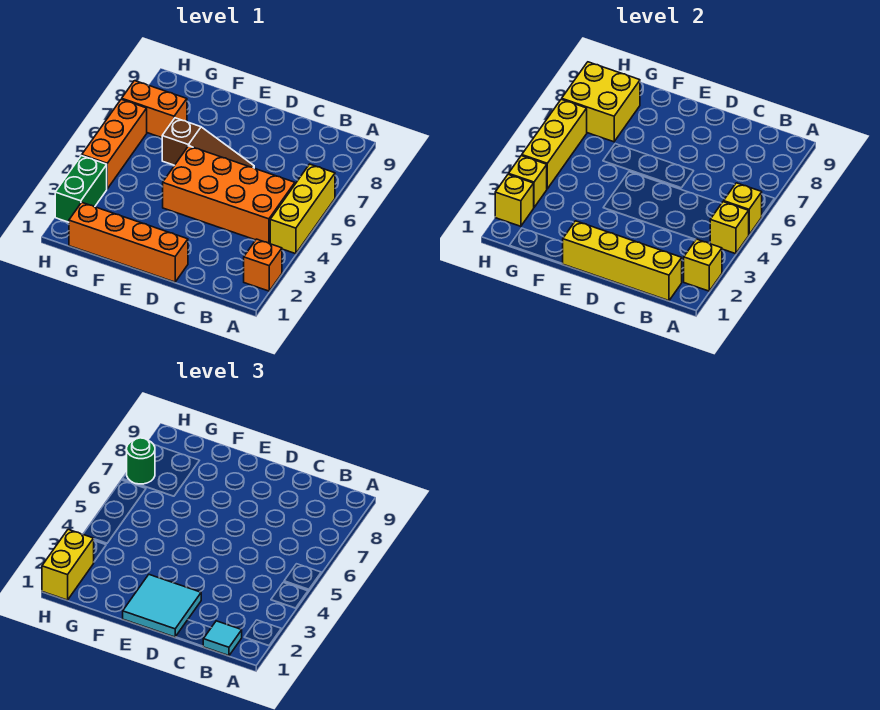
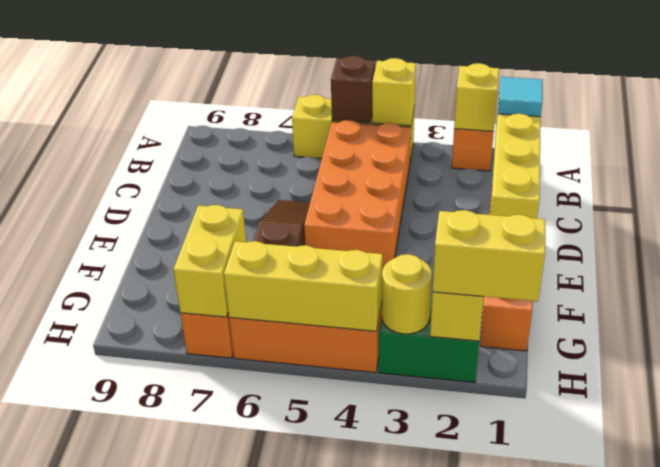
yellow 1x1 brick [724,183,762,234] -> brown 1x1 brick [331,56,375,123]
cyan 2x2 tile [123,575,201,637] -> none
yellow 2x2 brick [562,62,640,142] -> yellow 1x2 brick [174,205,246,317]
yellow 1x1 brick [509,156,547,207] -> yellow 1x1 round brick [382,254,432,334]
green 1x1 round brick [127,438,155,484] -> none

